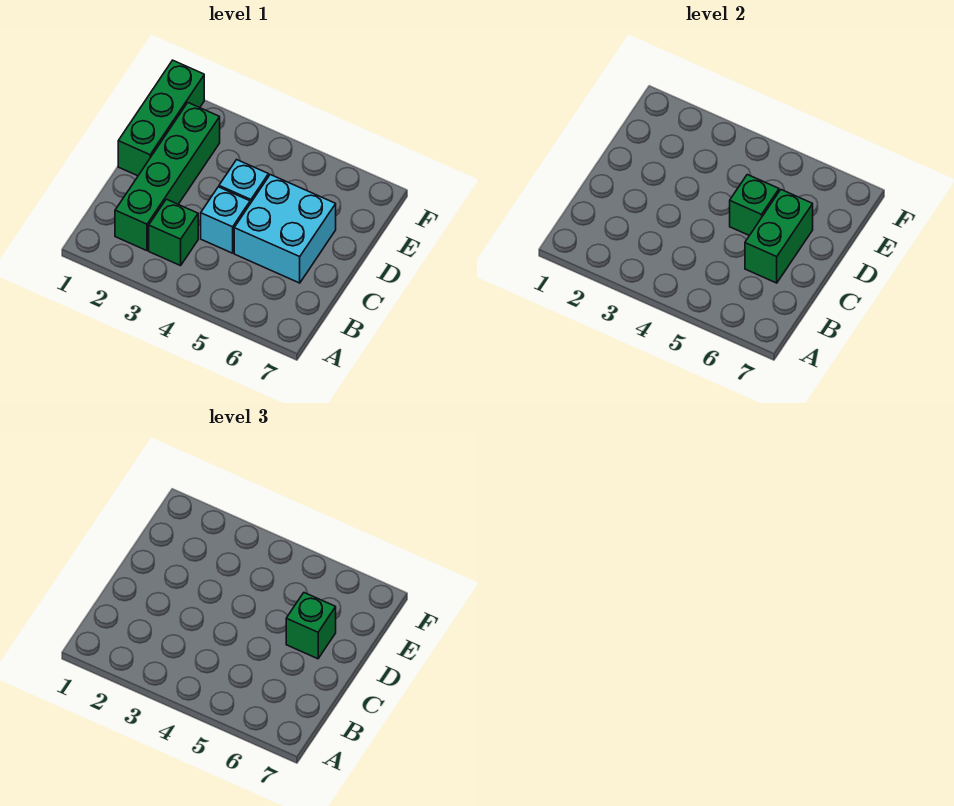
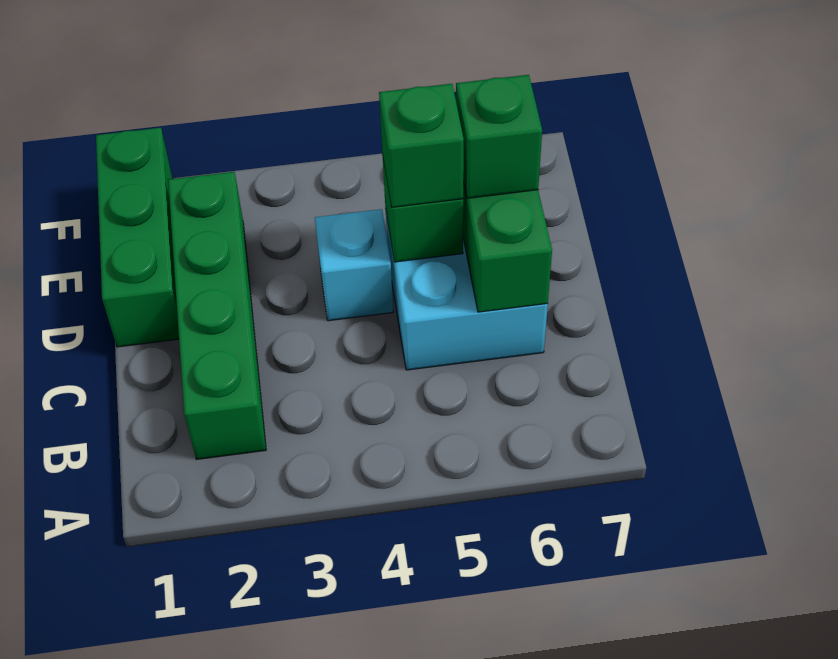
green 1x1 brick [149,199,198,266] -> green 1x1 brick moved to [379,84,464,207]
cyan 1x1 brick [201,187,250,253] -> none

